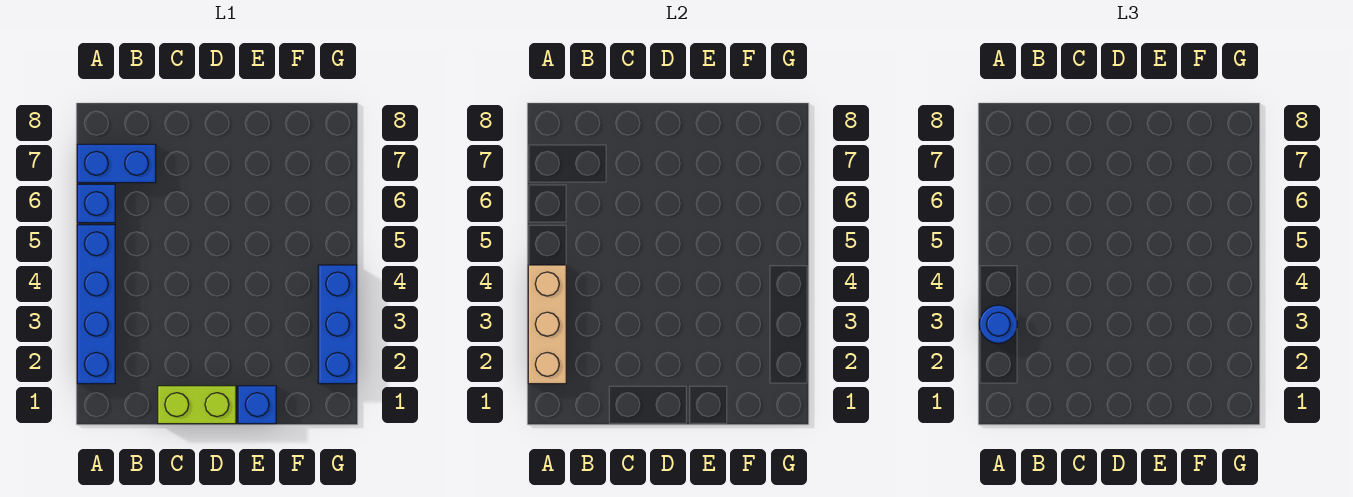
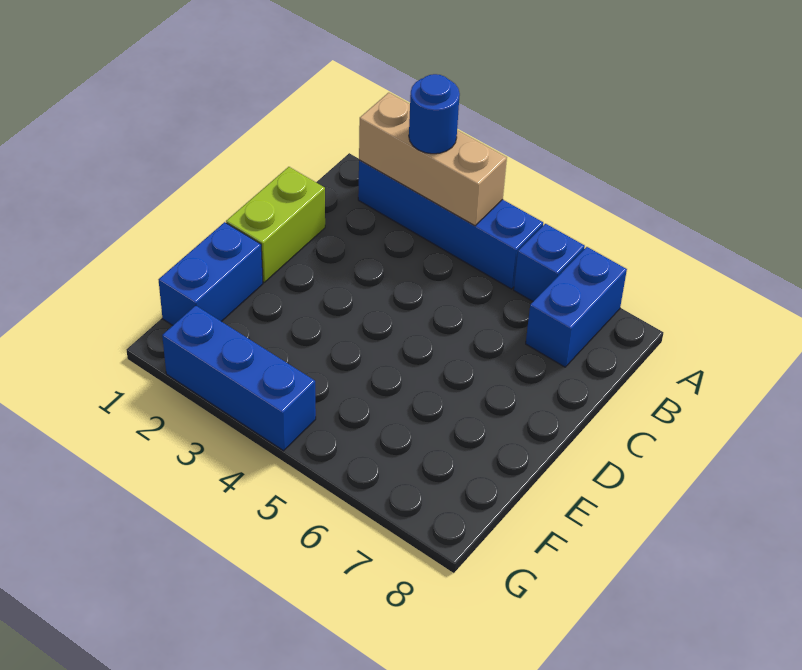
blue 1x1 brick [238,386,276,424] -> blue 1x2 brick [159,222,263,325]

